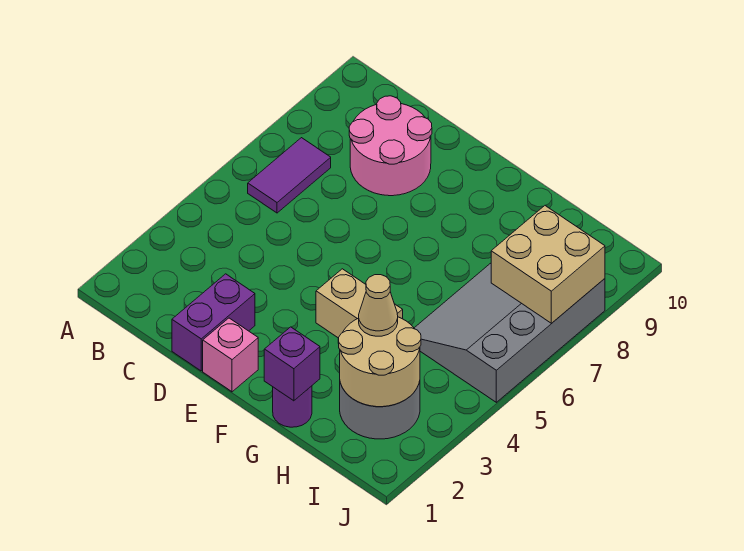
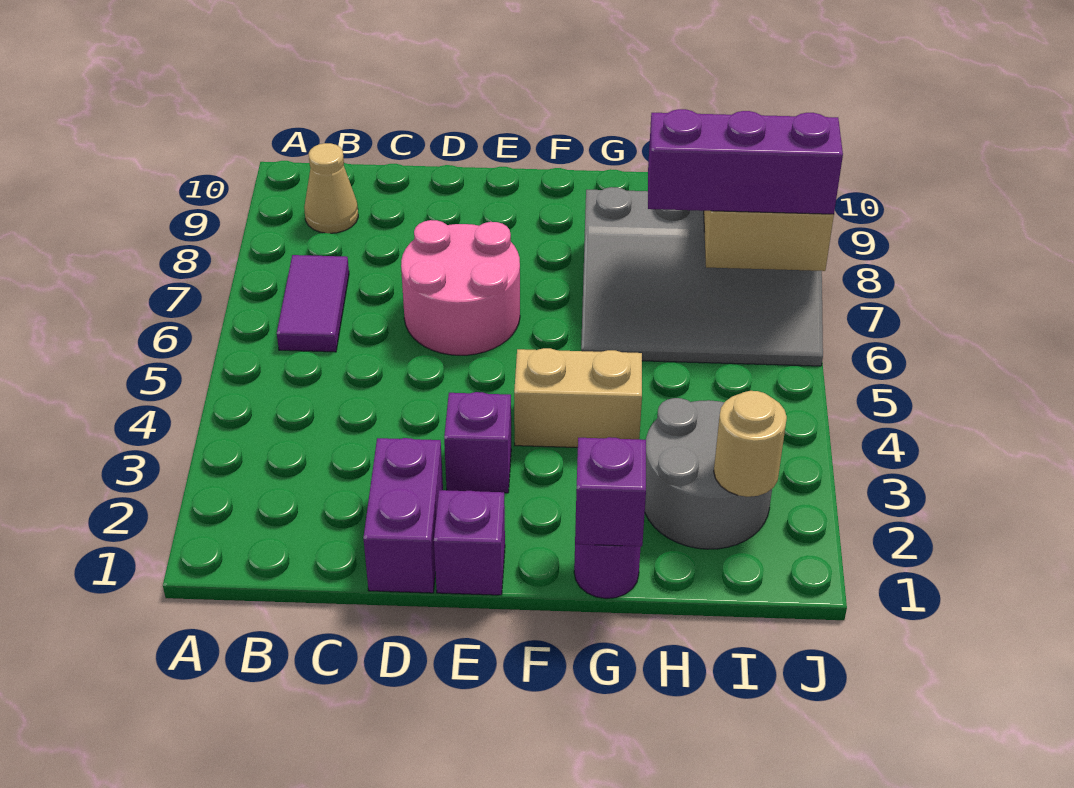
pink 2x2 round brick [349,96,432,196] -> pink 2x2 round brick moved to [401,220,520,355]
pink 1x1 brick [203,318,258,392] -> purple 1x1 brick [434,490,505,595]
none -> purple 1x1 brick [444,392,511,493]
tan 2x2 round brick [338,317,421,407] -> tan 1x1 round brick [714,391,787,497]
tan 1x1 cone [359,275,398,336] -> tan 1x1 cone moved to [304,143,358,233]
grey 3x4 slope [415,263,605,402] -> grey 3x4 slope turned to [581,187,823,366]
none -> purple 1x3 brick [648,109,843,214]

